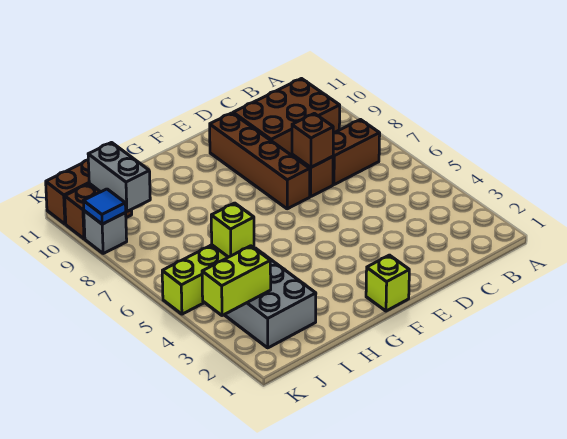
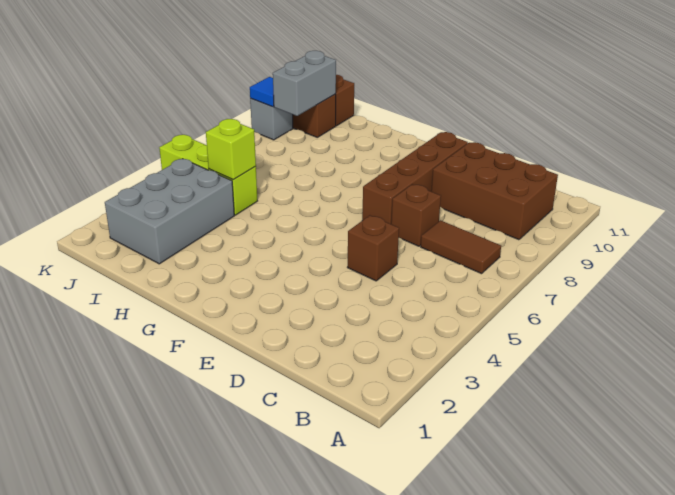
brown 1x2 brick [333,120,380,185] -> brown 1x2 tile [421,220,501,274]
brown 1x1 brick [292,113,333,167] -> brown 1x1 brick moved to [347,215,399,281]
lime 1x1 brick [366,255,409,311] -> none
lime 1x2 brick [202,246,271,316] -> none

